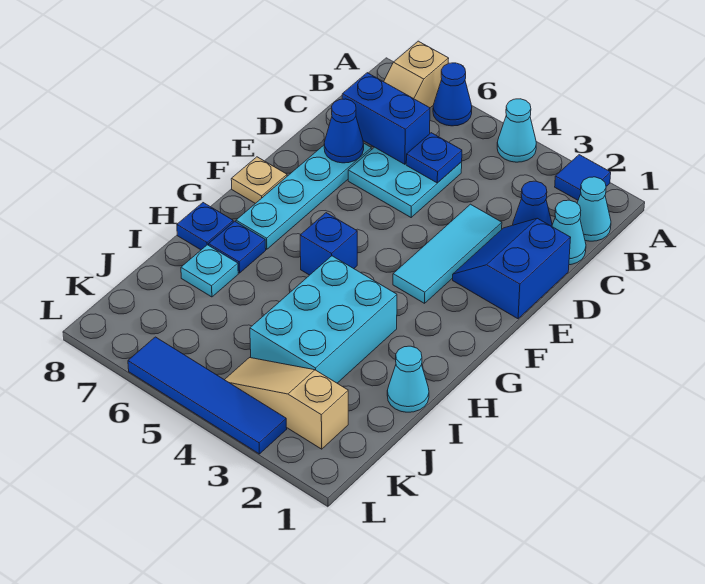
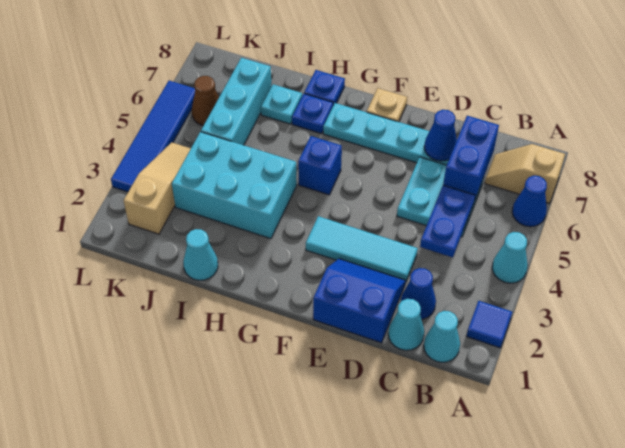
blue 1x1 plate [406,133,462,183] -> blue 1x2 plate [420,185,475,257]
none -> cyan 1x3 brick [201,58,272,145]
none -> brown 1x1 cone [192,76,219,126]

